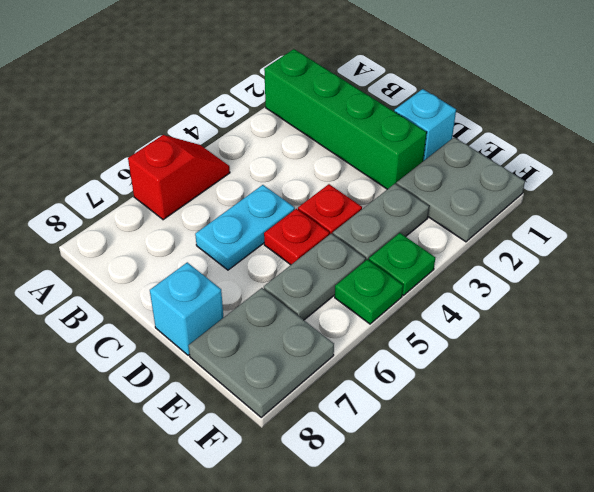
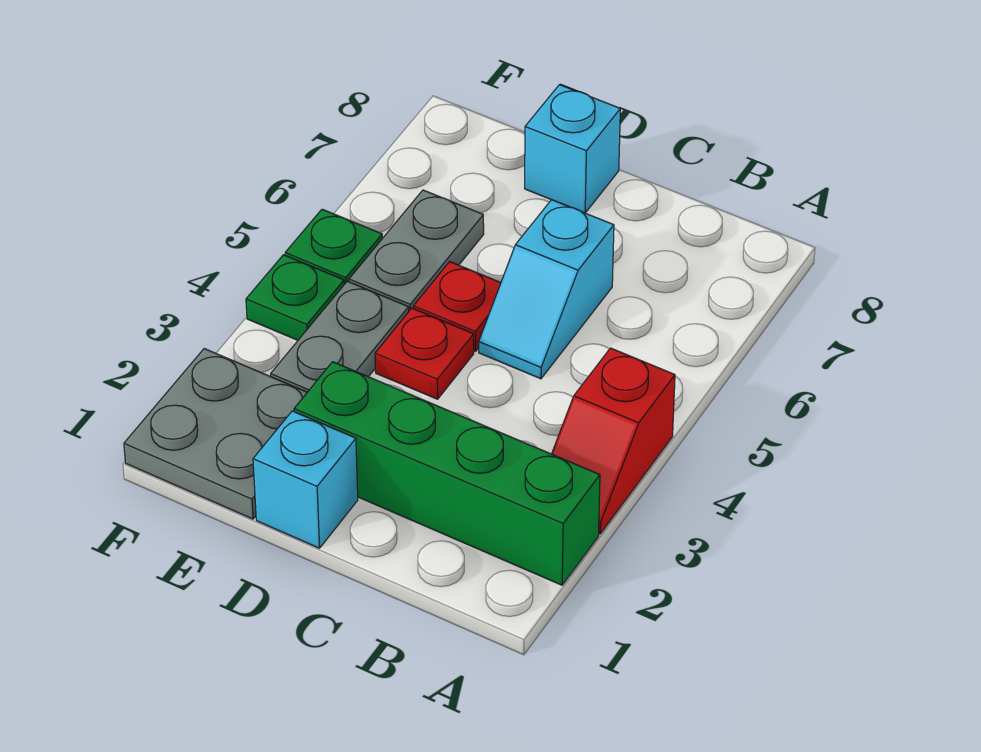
red 1x2 slope [128,135,230,220] -> red 1x2 slope moved to [552,348,675,534]
cyan 1x2 plate [195,185,295,270] -> cyan 1x2 slope [479,200,614,379]
grey 2x2 plate [189,288,334,417] -> none

